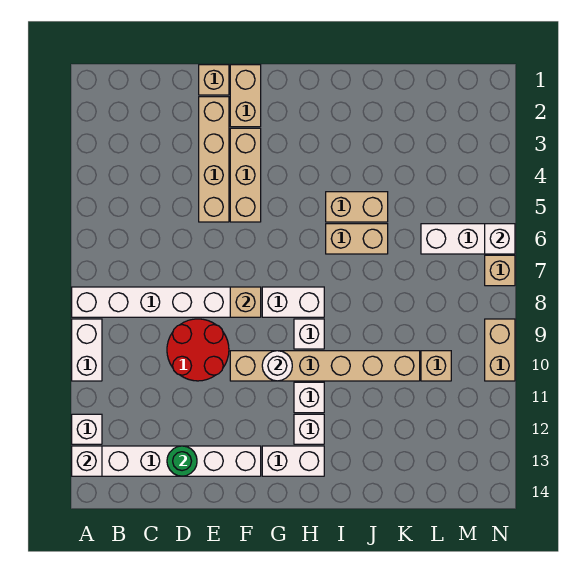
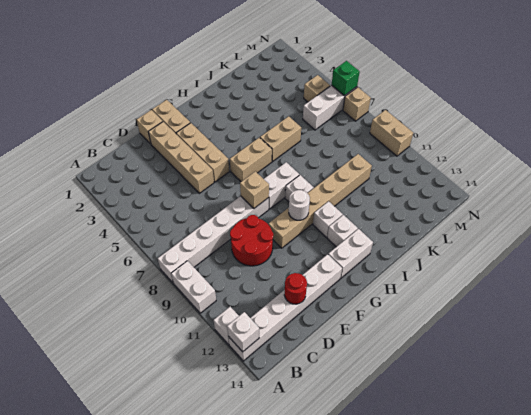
green 1x1 round brick [167,446,197,476] -> red 1x1 round brick [284,273,307,304]
tan 1x2 brick [326,192,388,222] -> tan 1x2 brick moved to [230,137,272,182]
tan 1x1 brick [421,351,451,381] -> tan 1x1 brick moved to [304,75,330,102]
white 1x1 brick [485,224,515,254] -> green 1x1 brick [332,61,360,96]

